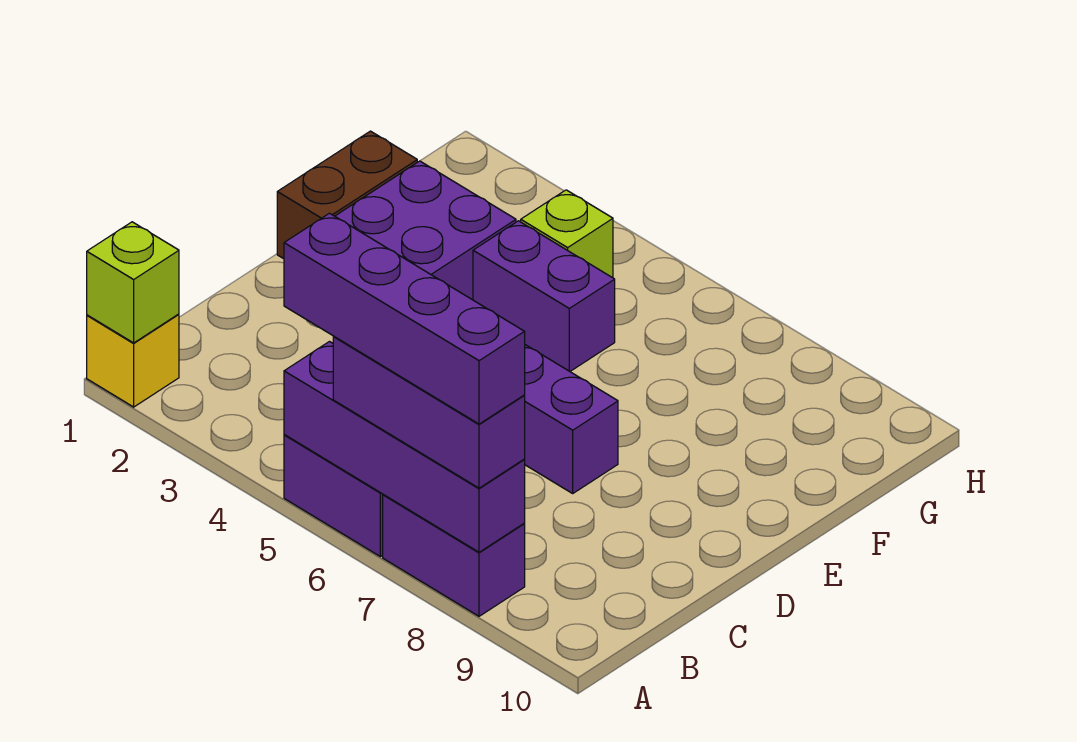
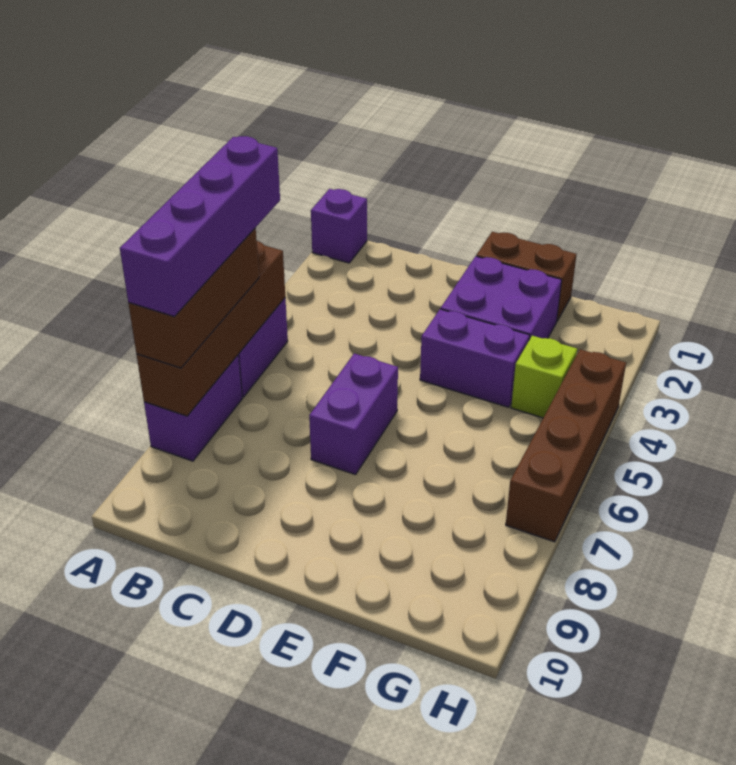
yellow 1x1 brick [87,314,179,407] -> purple 1x1 brick [311,189,367,263]
lime 1x1 brick [87,222,179,343] -> none
purple 1x4 brick [284,342,525,552] -> brown 1x4 brick [136,241,285,416]
purple 1x3 brick [333,337,525,488] -> brown 1x3 brick [128,228,259,368]
purple 1x2 brick [473,221,615,371] -> purple 1x2 brick turned to [420,309,530,407]
none -> brown 1x4 brick [506,349,626,542]

